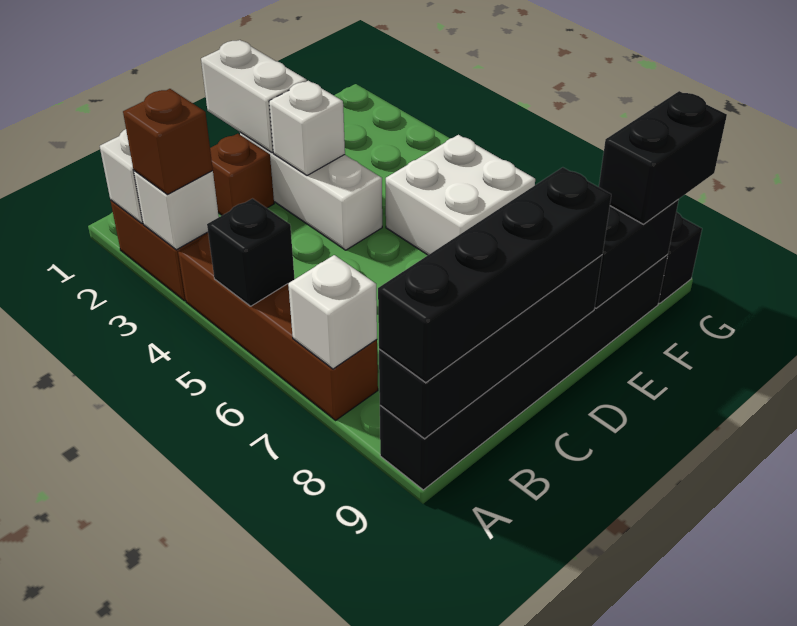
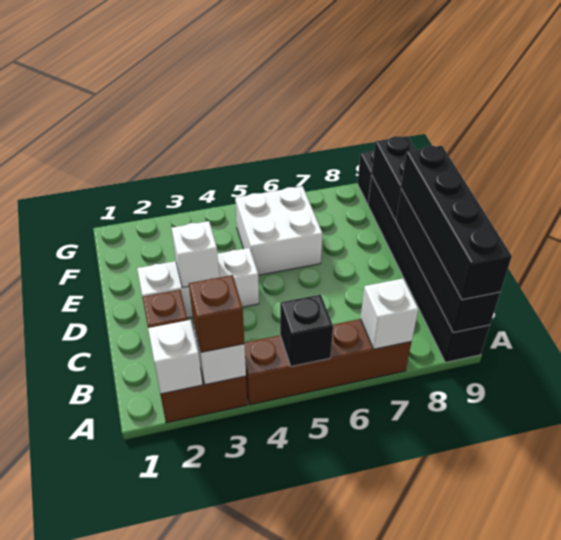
white 1x2 brick [201,40,307,152] -> none
black 1x2 brick [599,91,727,224] -> none

